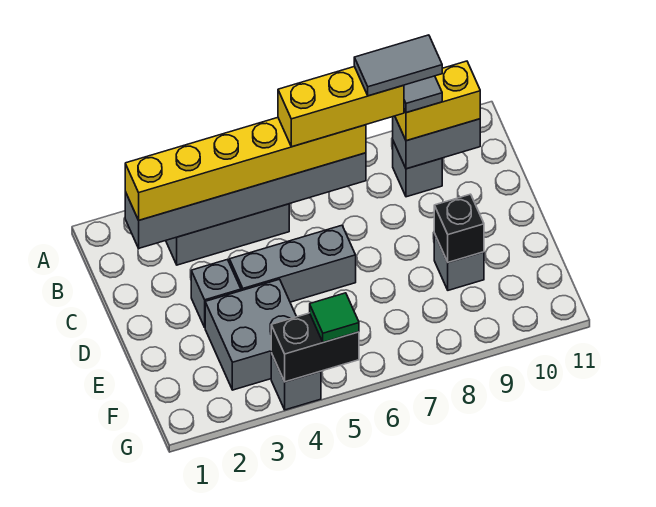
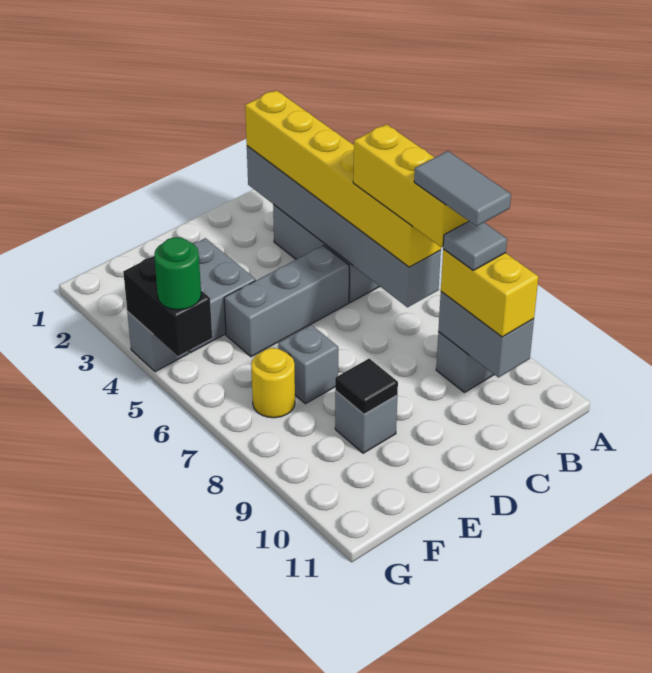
grey 1x1 brick [191,260,241,327] -> grey 1x1 brick moved to [278,325,338,404]
grey 1x3 brick [230,225,356,302] -> grey 1x3 brick turned to [224,246,349,357]
black 1x1 brick [434,194,484,262] -> black 1x1 tile [335,359,398,414]
none -> yellow 1x1 round brick [251,348,295,418]
green 1x1 tile [310,293,359,342] -> green 1x1 round brick [154,237,201,310]

